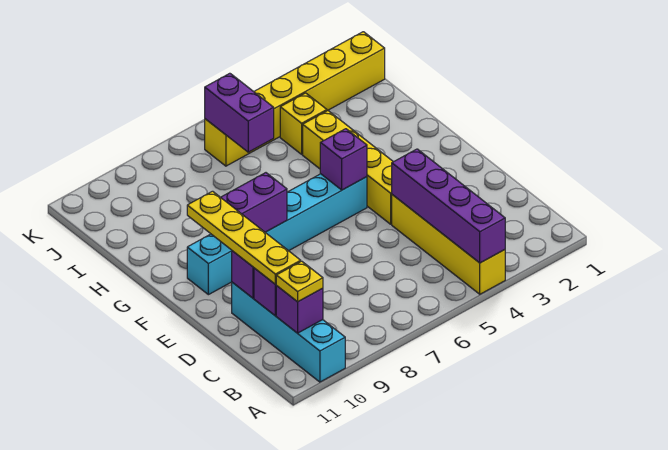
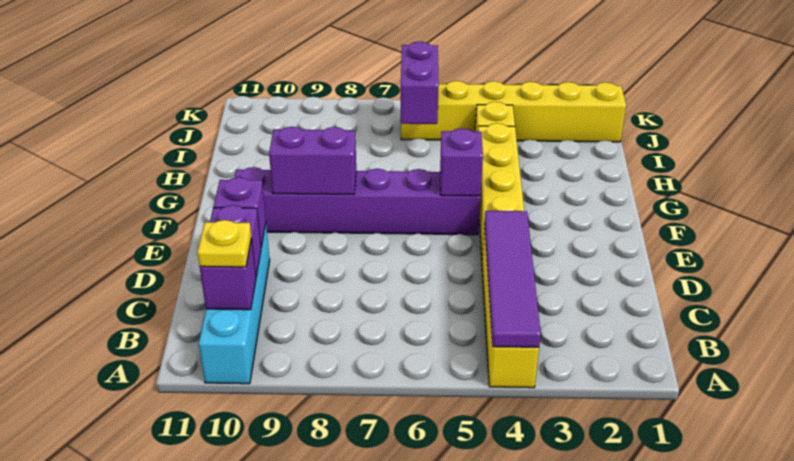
purple 1x4 brick [392,149,505,263] -> purple 1x4 tile [484,211,541,347]
yellow 1x4 plate [187,191,301,284] -> none
cyan 1x6 brick [187,174,367,295] -> purple 1x6 brick [234,167,481,235]

